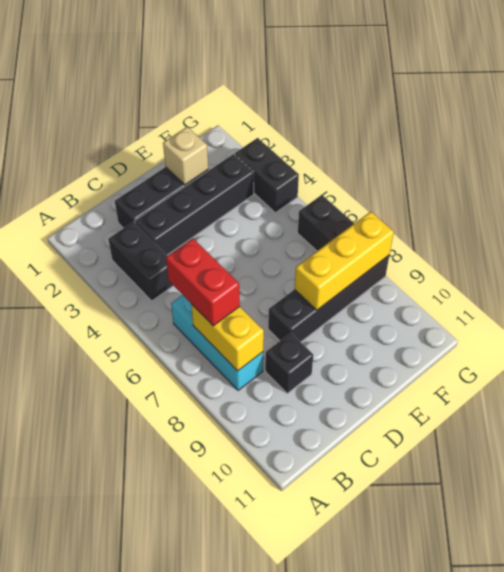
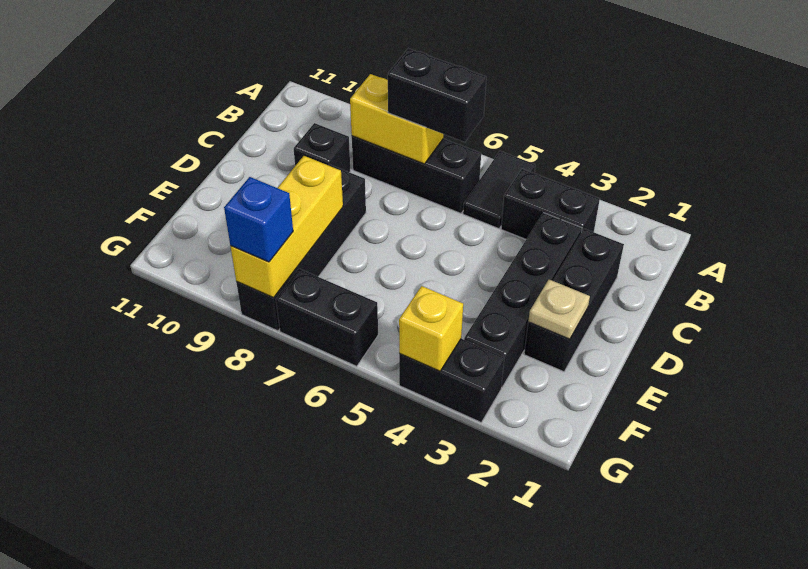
none -> black 1x2 tile [463,151,535,229]
cyan 1x3 brick [171,295,263,390] -> black 1x3 brick [352,136,481,213]
red 1x2 brick [166,238,240,326] -> black 1x2 brick [388,48,486,142]
tan 1x1 brick [163,127,208,185] -> tan 1x1 plate [528,280,590,339]
none -> yellow 1x1 brick [399,286,463,371]
none -> blue 1x1 brick [224,177,293,262]

